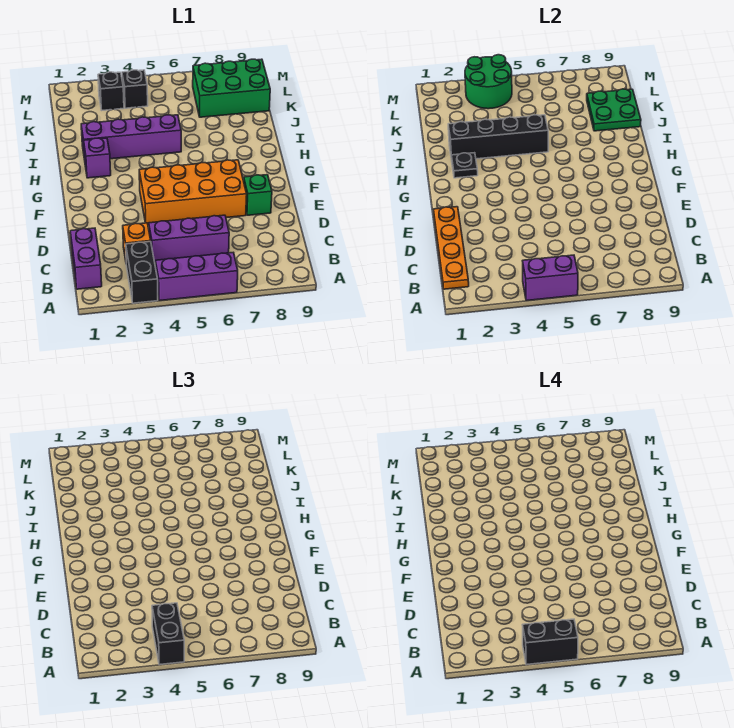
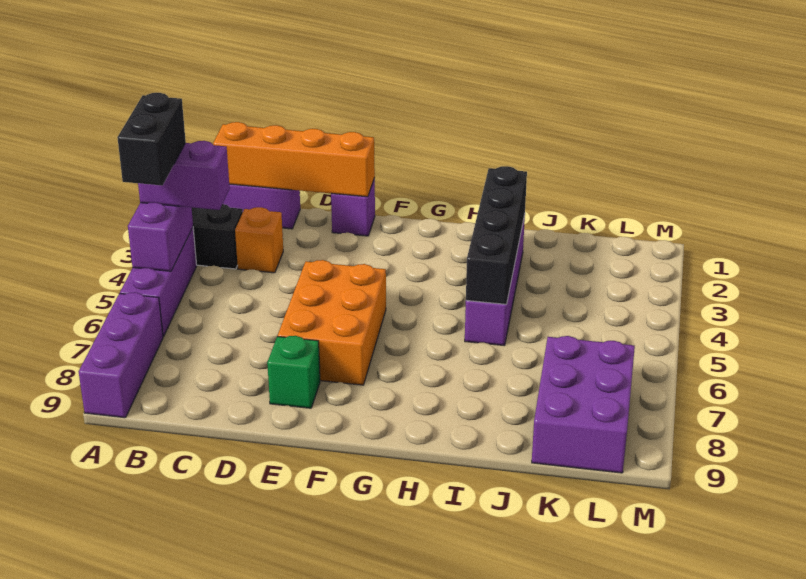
black 1x2 brick [152,603,184,665] -> purple 1x2 brick [138,141,230,210]
orange 1x4 plate [434,207,469,289] -> orange 1x4 brick [213,122,375,197]
purple 1x3 brick [149,215,229,262] -> purple 1x3 brick moved to [79,292,163,418]
orange 2x4 brick [139,160,247,225] -> orange 2x3 brick [278,260,386,385]
purple 1x1 brick [84,138,111,178] -> purple 1x1 brick moved to [331,178,375,236]
black 1x1 plate [451,153,478,178] -> none
green 2x2 plate [587,89,641,131] -> none
green 2x3 brick [193,59,270,117] -> purple 2x3 brick [532,336,635,473]
black 1x1 brick [98,72,124,110] -> none
green 2x2 round brick [465,55,512,109] -> none
black 1x1 brick [122,70,148,108] -> none

